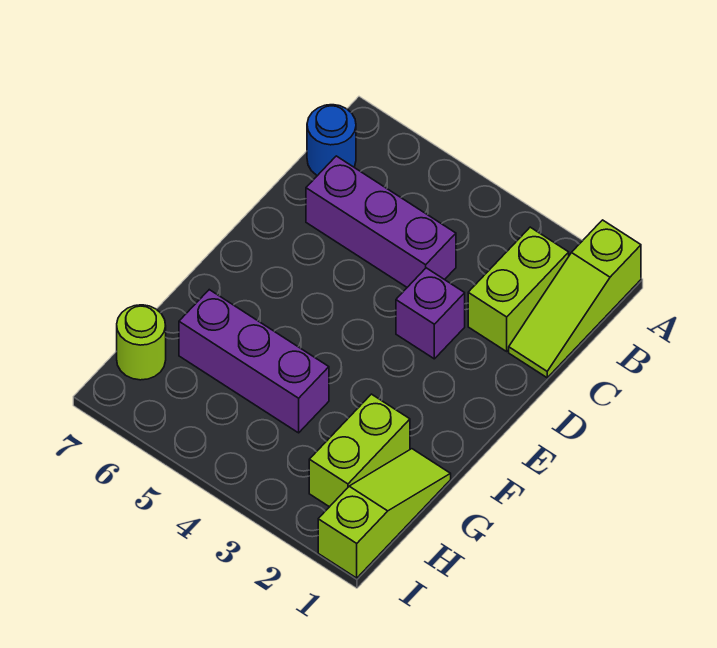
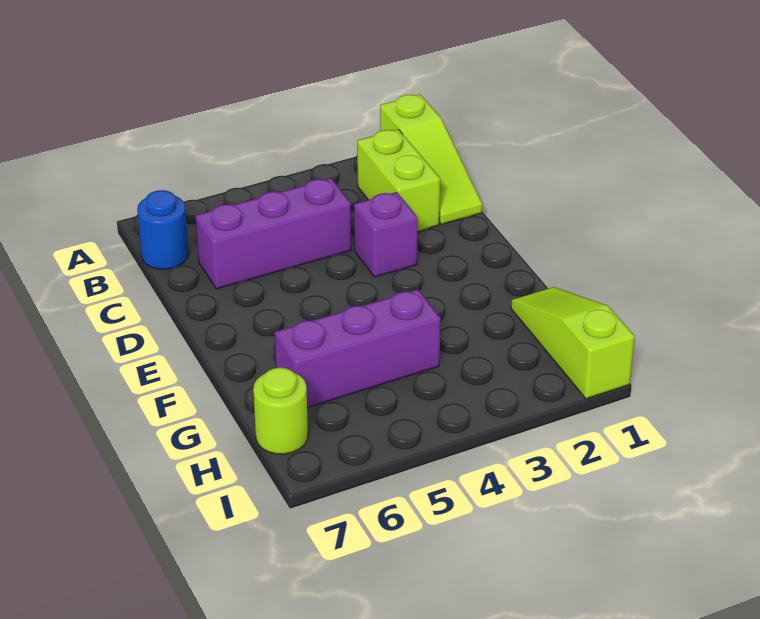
lime 1x2 brick [309,394,410,507] -> none

